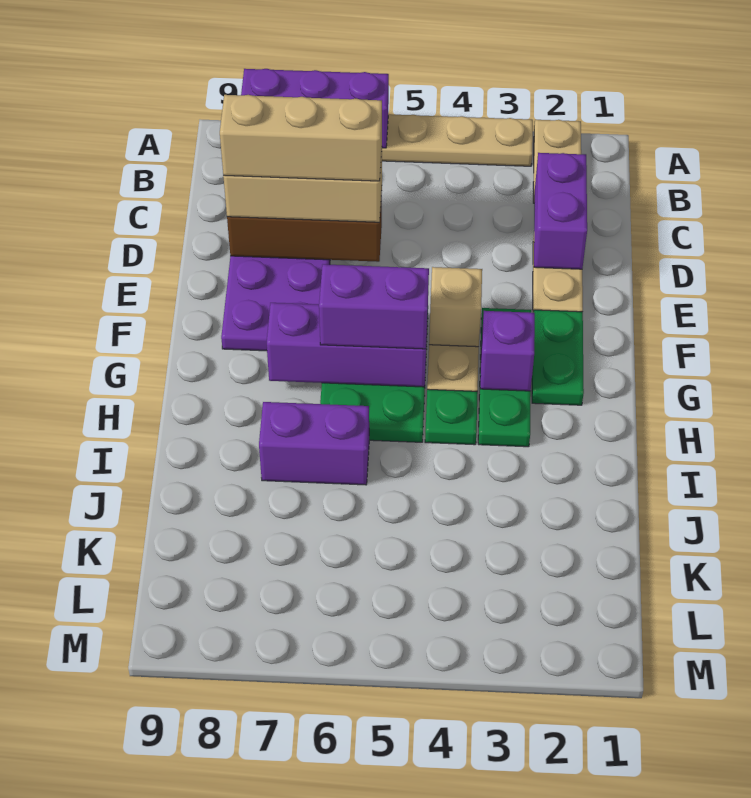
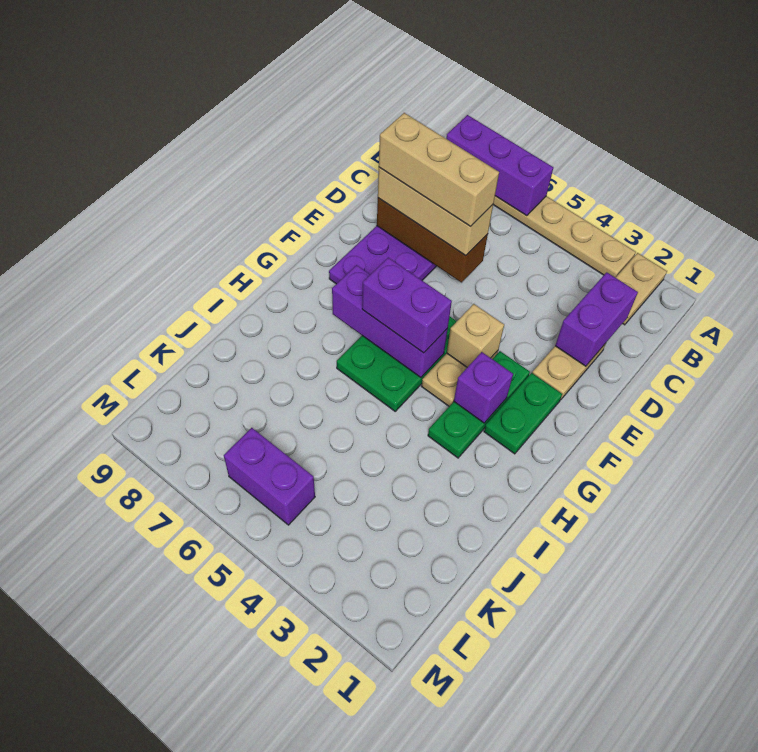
green 1x1 plate [425,389,478,445] -> none
purple 1x2 brick [259,402,369,485] -> purple 1x2 brick moved to [224,428,315,525]

